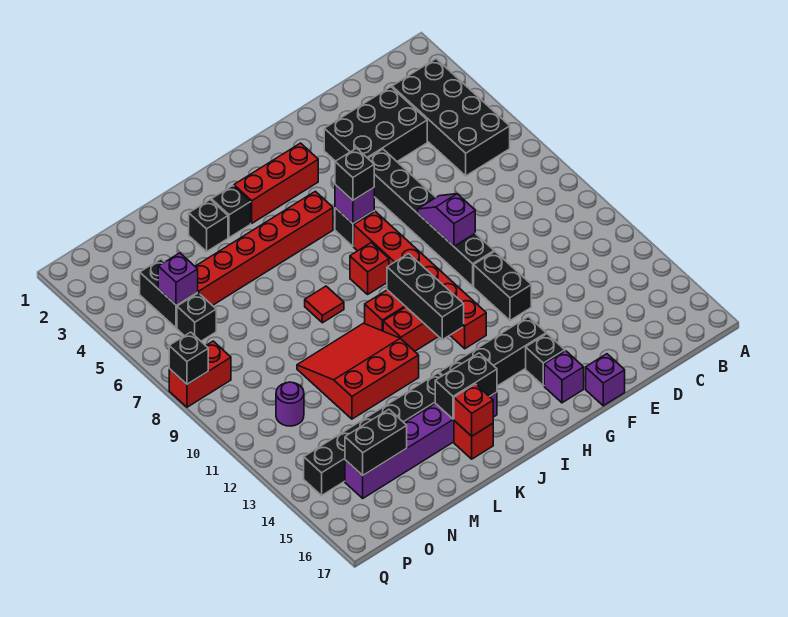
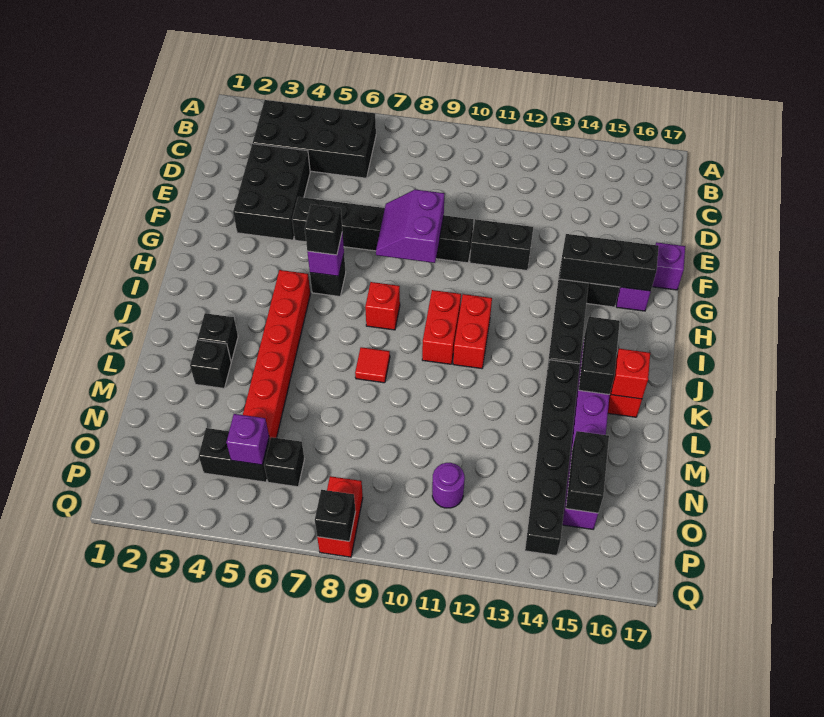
purple 1x2 slope [418,194,475,246] -> purple 2x2 slope [376,190,444,263]
red 1x3 brick [234,143,318,223] -> none
red 1x6 brick [354,211,486,349] -> none
black 1x3 brick [387,254,464,340] -> black 1x3 brick moved to [559,234,659,291]
red 3x3 slope [297,323,419,419] -> none

